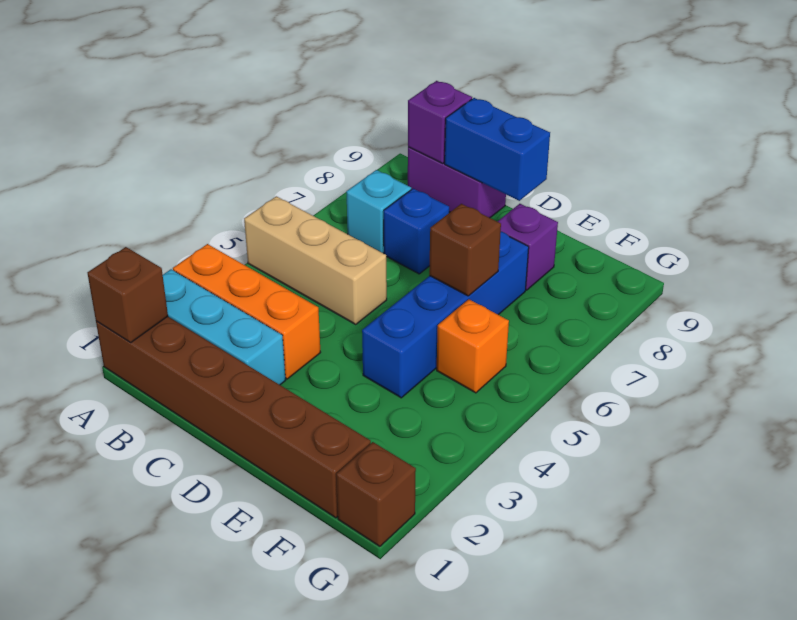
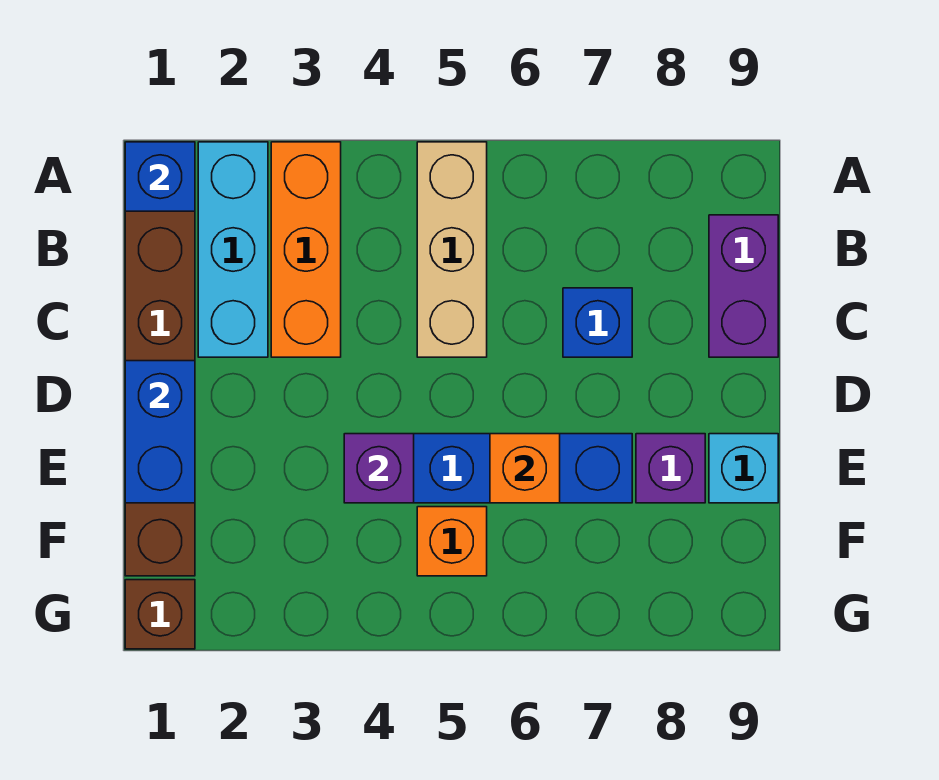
brown 1x1 brick [88,247,168,342] -> blue 1x1 brick [125,142,195,211]
cyan 1x1 brick [346,170,411,253] -> cyan 1x1 brick moved to [709,434,778,503]
purple 1x1 brick [408,81,472,164] -> purple 1x1 brick moved to [344,434,414,503]
blue 1x2 brick [445,98,550,201] -> blue 1x2 brick moved to [125,361,195,503]
brown 1x1 brick [429,204,501,296] -> orange 1x1 brick [490,434,560,503]

